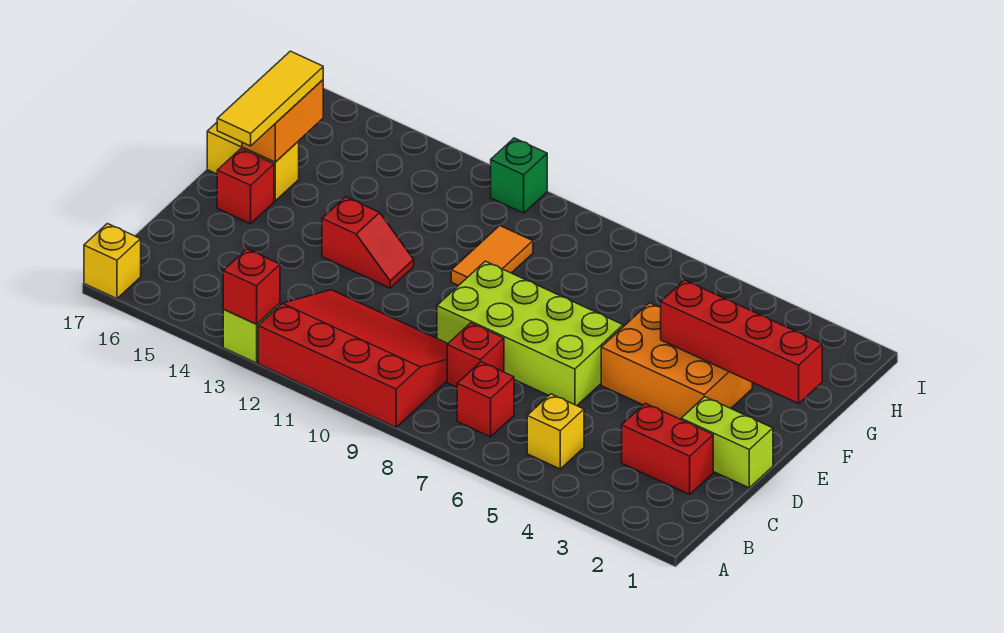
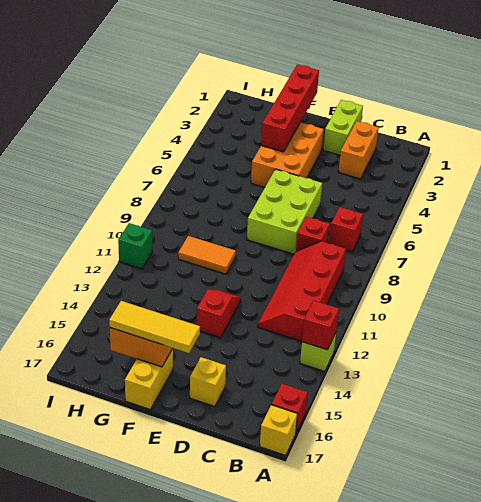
red 3x4 slope [258,290,448,427] -> red 2x4 slope [258,241,346,341]
yellow 1x1 brick [527,394,584,469] -> yellow 1x1 brick moved to [190,357,226,407]
red 1x2 brick [622,403,713,494] -> orange 1x2 brick [338,121,379,179]
lime 2x4 brick [437,261,623,406] -> lime 2x3 brick [247,169,322,254]
red 1x1 brick [217,149,274,224] -> red 1x1 brick moved to [272,384,308,433]

